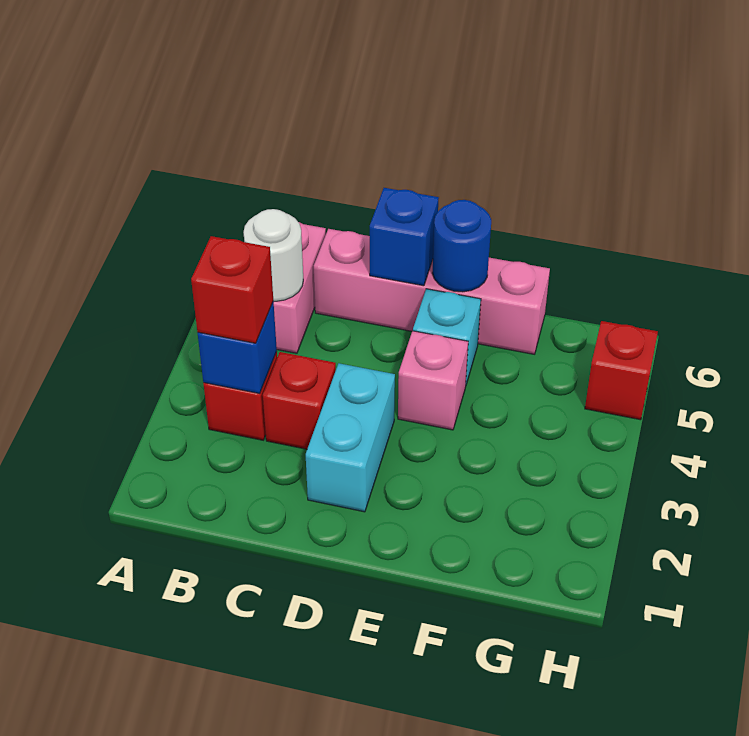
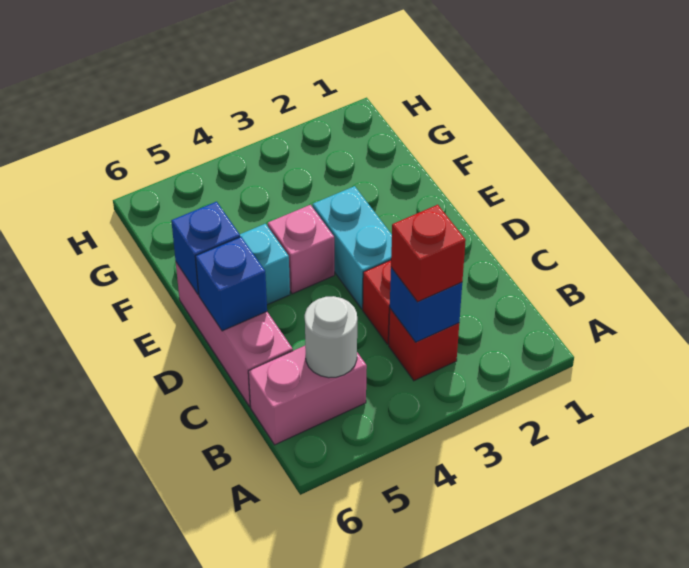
pink 1x4 brick [314,229,550,354] -> pink 1x3 brick [176,263,293,407]
cyan 1x2 brick [306,363,395,512] -> cyan 1x2 brick turned to [313,186,392,309]
blue 1x1 round brick [433,200,491,292] -> blue 1x1 brick [171,202,240,294]
red 1x1 brick [585,321,658,420] -> none

